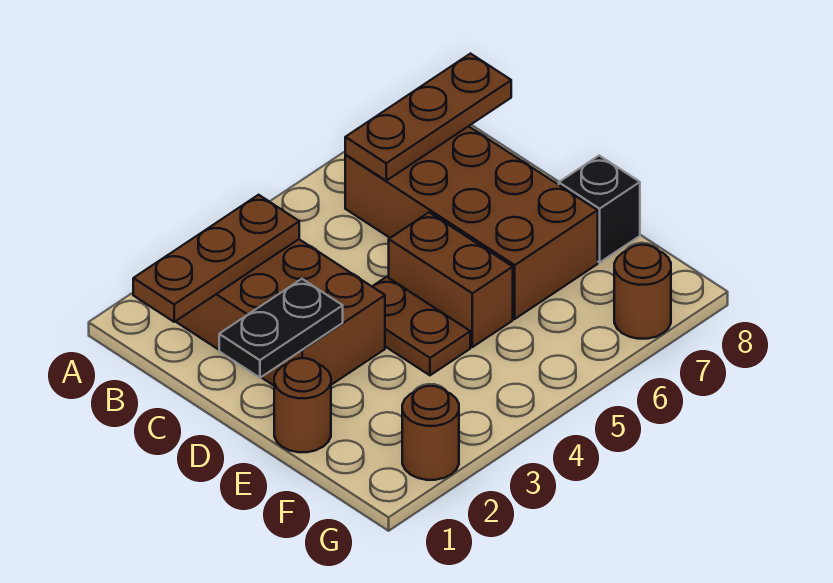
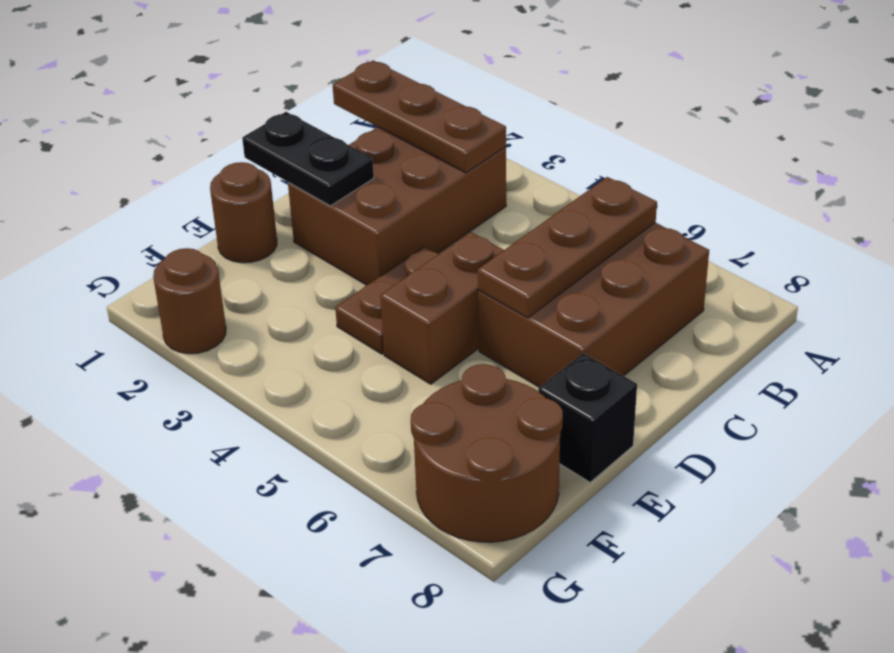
brown 2x4 brick [345,126,598,319] -> brown 2x3 brick [478,222,709,387]
brown 1x3 plate [345,54,511,181] -> brown 1x3 plate turned to [478,177,657,318]
brown 1x1 round brick [614,245,671,339] -> brown 2x2 round brick [411,364,563,542]

